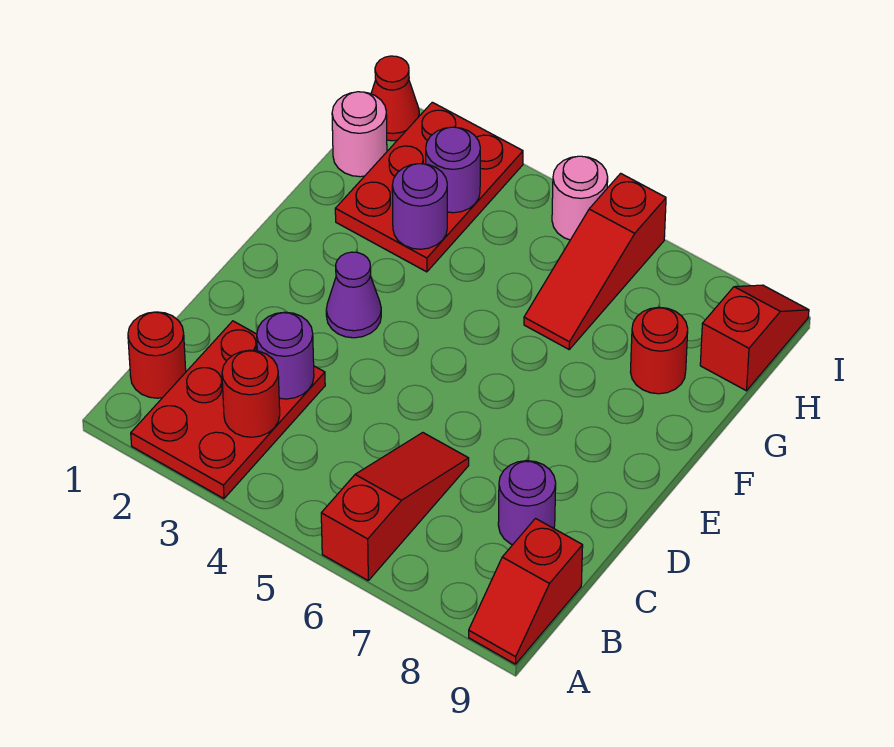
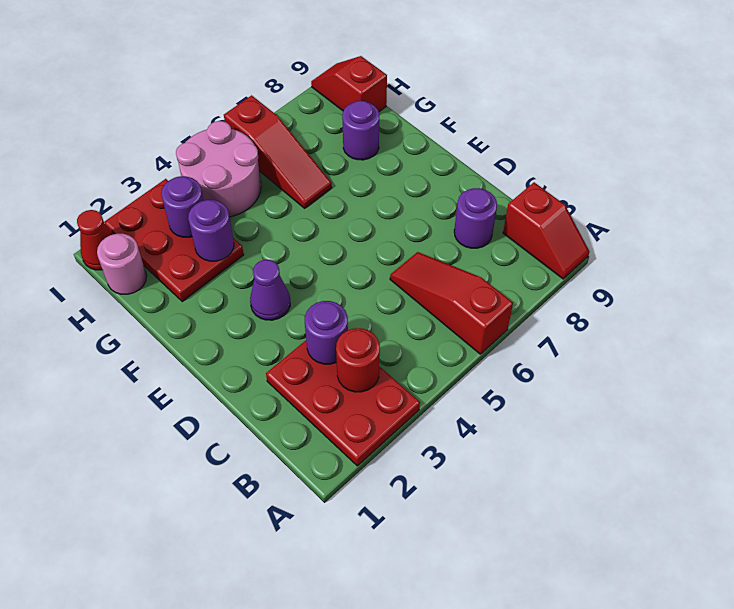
red 1x1 round brick [128,312,186,398] -> none
red 1x1 round brick [631,307,688,394] -> purple 1x1 round brick [342,101,379,160]
pink 1x1 round brick [552,156,608,240] -> pink 2x2 round brick [176,121,261,217]

